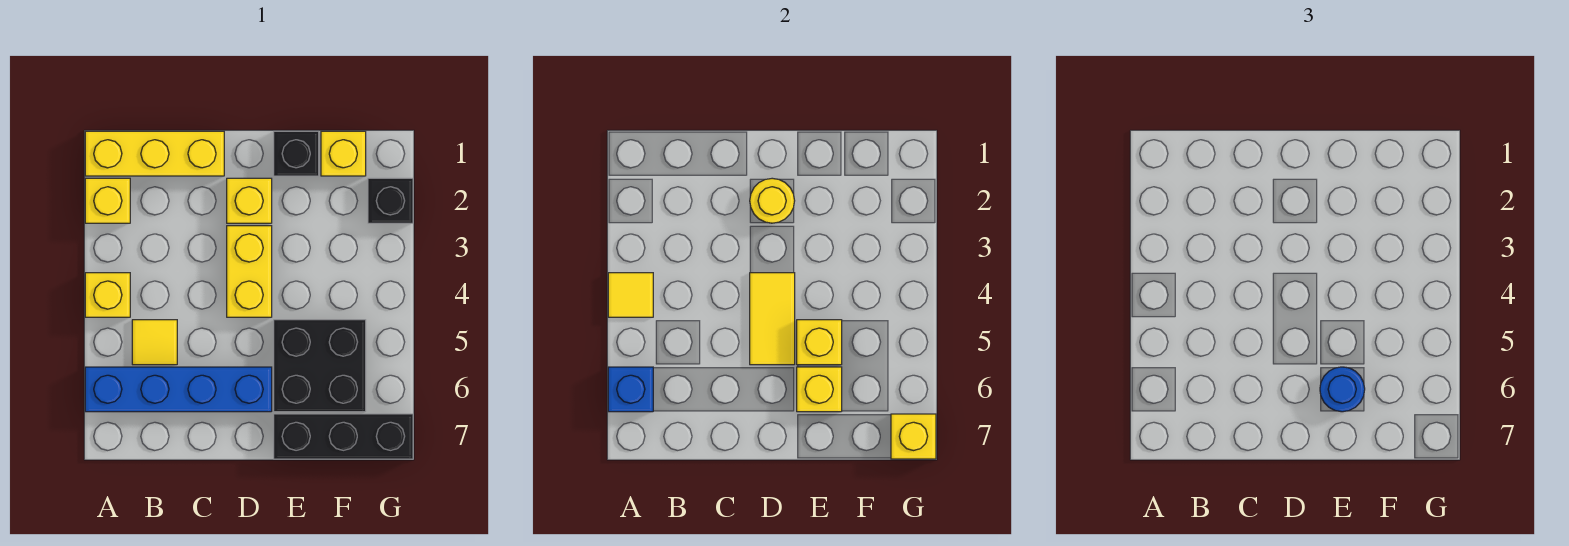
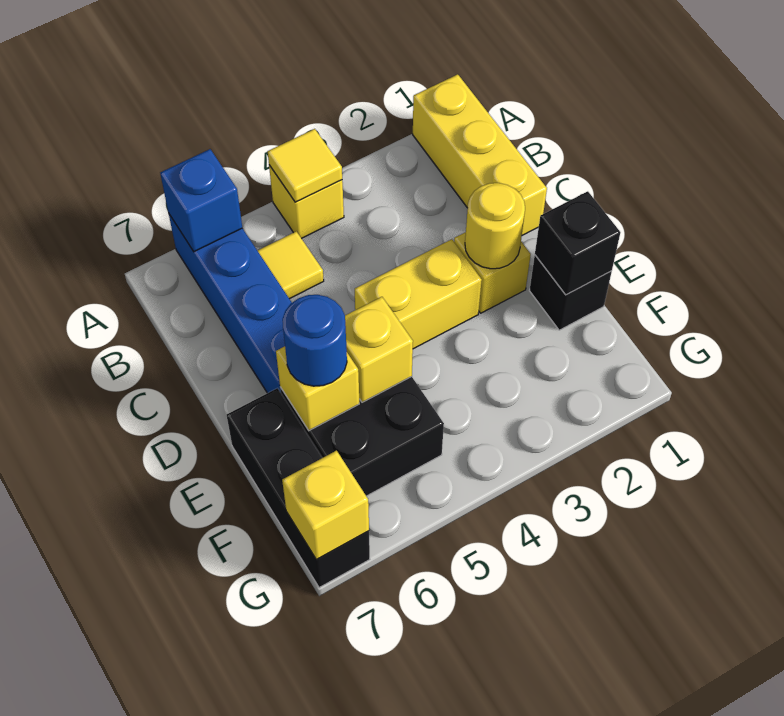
yellow 1x1 brick [85,178,130,223] -> none
yellow 1x2 tile [750,273,795,365] -> none
yellow 1x1 brick [321,131,366,176] -> none
black 1x1 brick [368,178,413,223] -> black 1x1 brick moved to [535,191,620,295]

